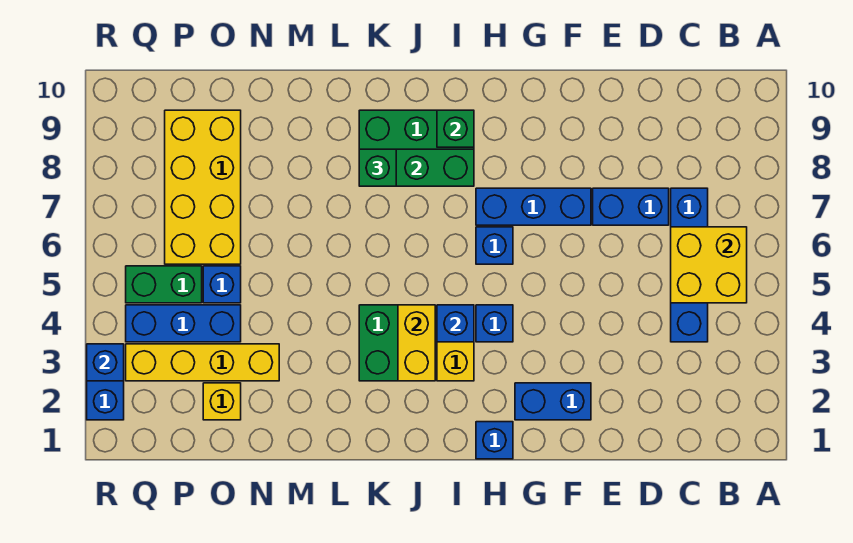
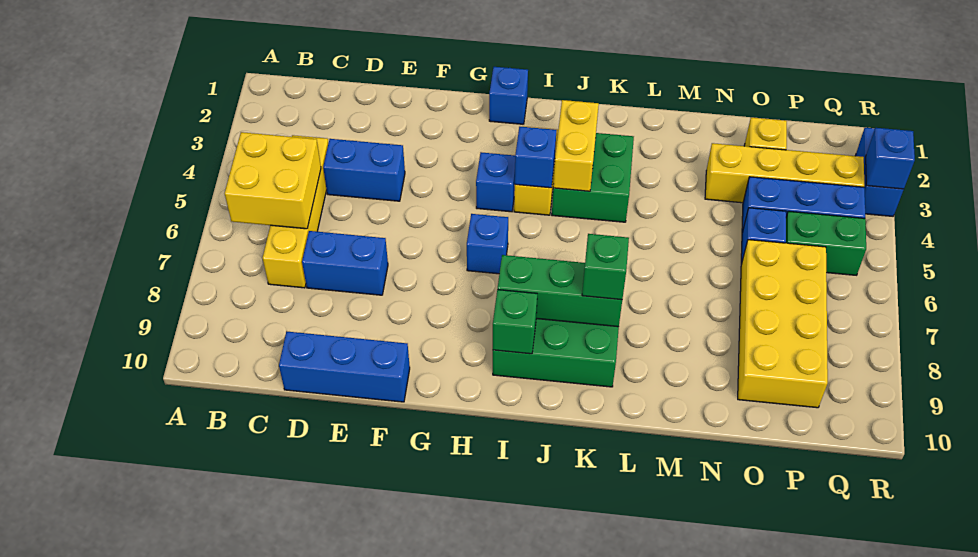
blue 1x4 brick [671,188,708,342] -> yellow 1x4 brick [263,135,328,288]
blue 1x2 brick [515,383,591,420] -> blue 1x2 brick moved to [323,139,405,201]
blue 1x3 brick [476,188,591,225] -> blue 1x3 brick moved to [279,331,410,402]

